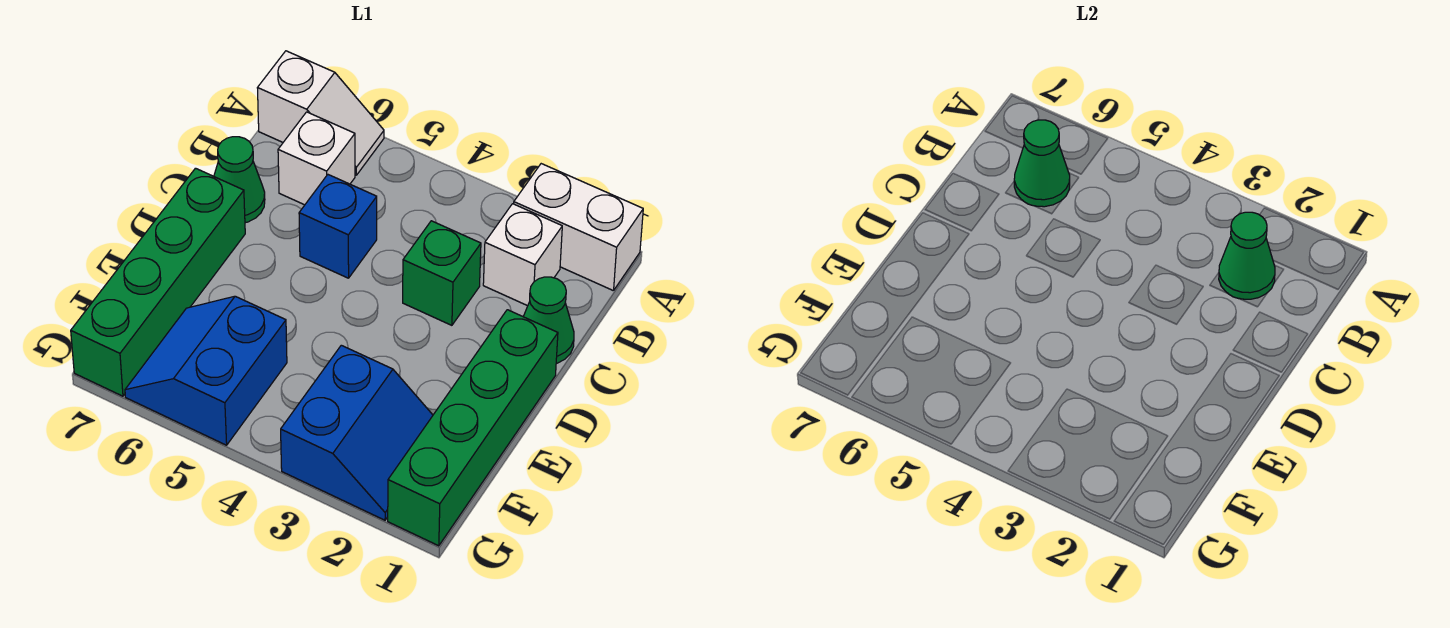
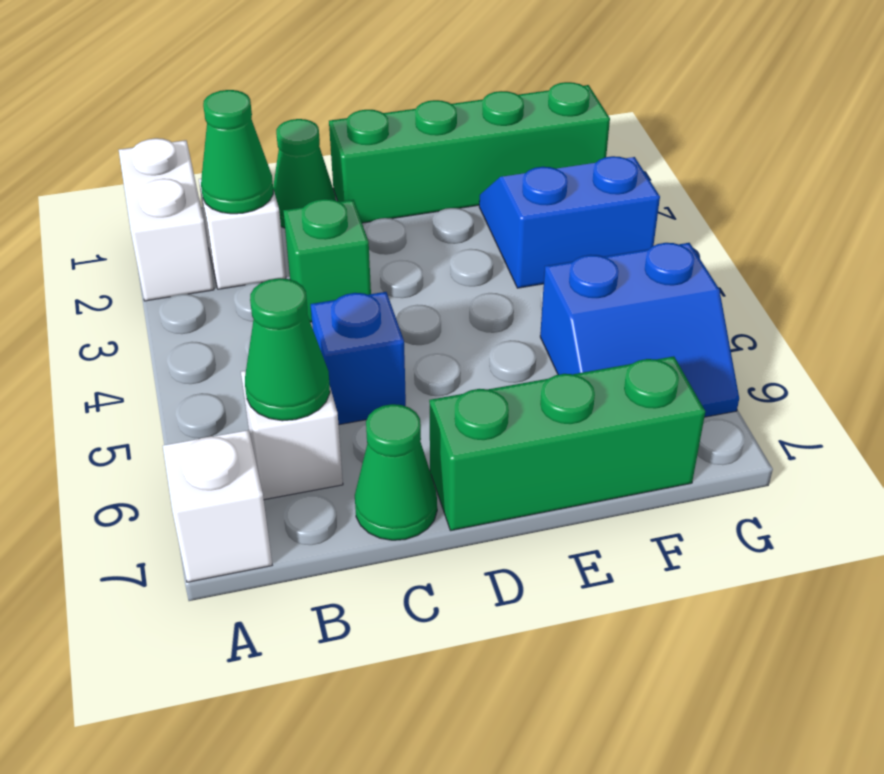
green 1x4 brick [71,168,245,396] -> green 1x3 brick [429,356,705,531]

